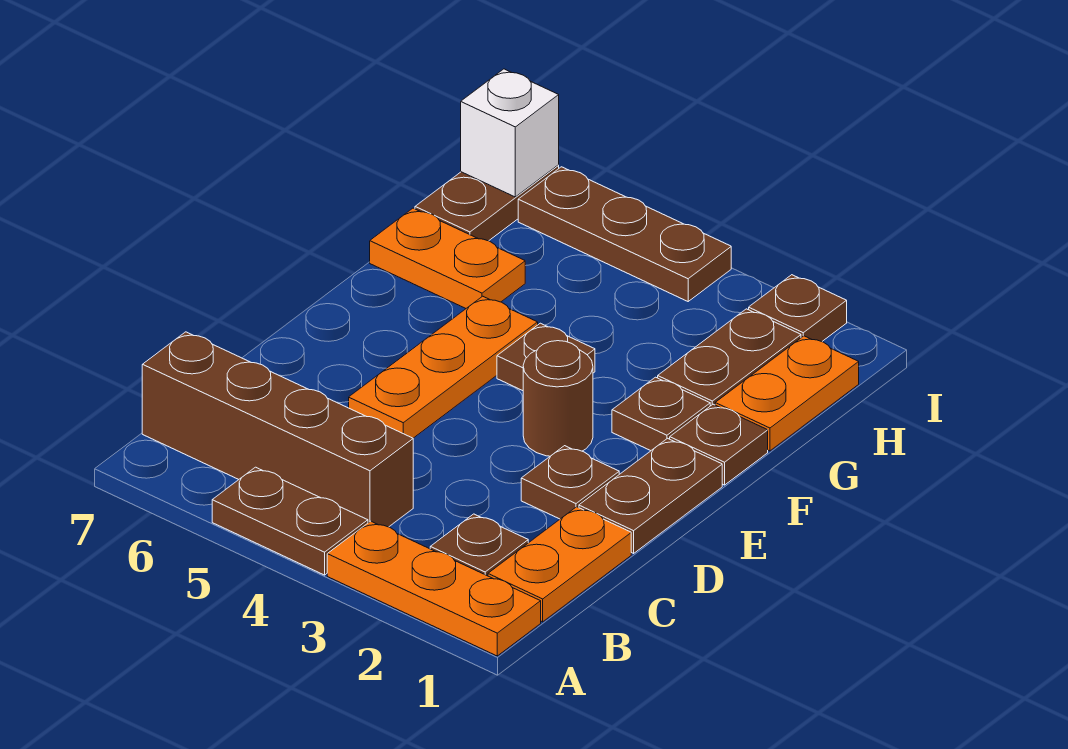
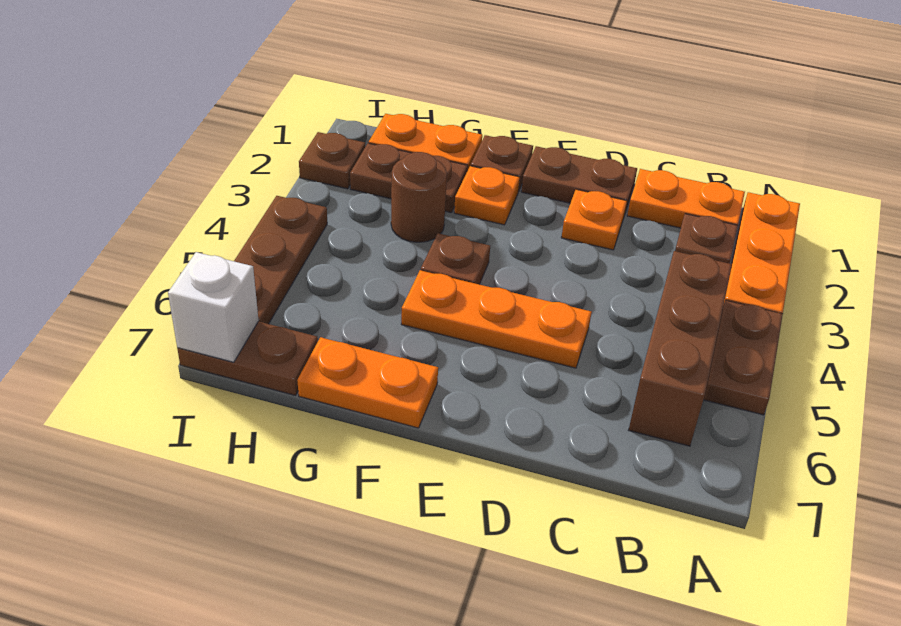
brown 1x4 brick [142,332,413,527] -> brown 1x3 brick [629,251,732,446]
brown 1x1 plate [521,446,619,519] -> orange 1x1 plate [561,189,627,250]
brown 1x1 round brick [523,341,593,456] -> brown 1x1 round brick moved to [391,152,447,242]
brown 1x1 plate [612,377,710,451] -> orange 1x1 plate [454,166,520,225]
orange 1x2 plate [370,208,525,308] -> orange 1x2 plate turned to [297,337,438,428]

